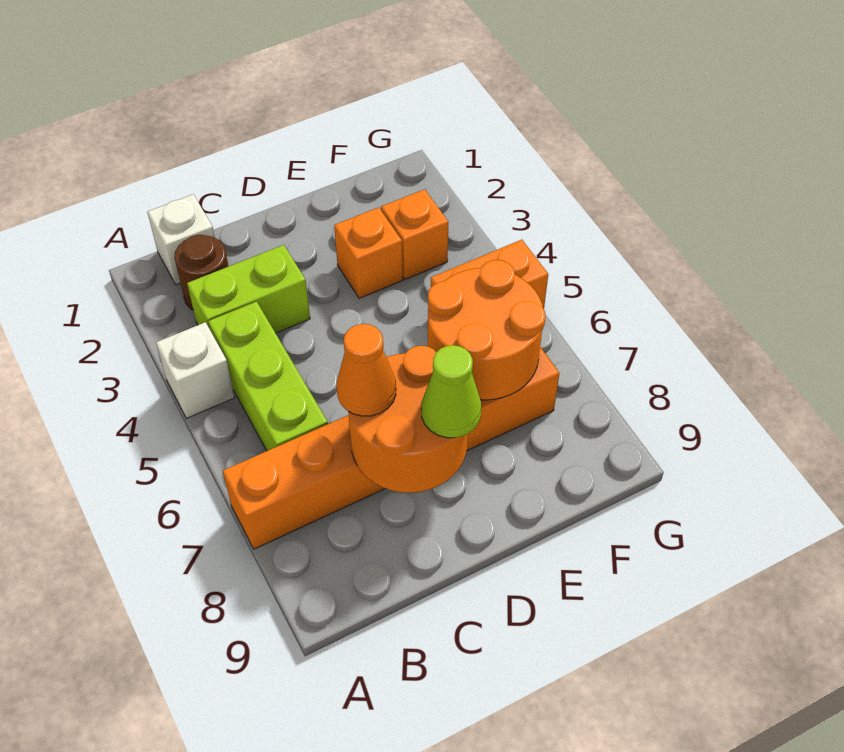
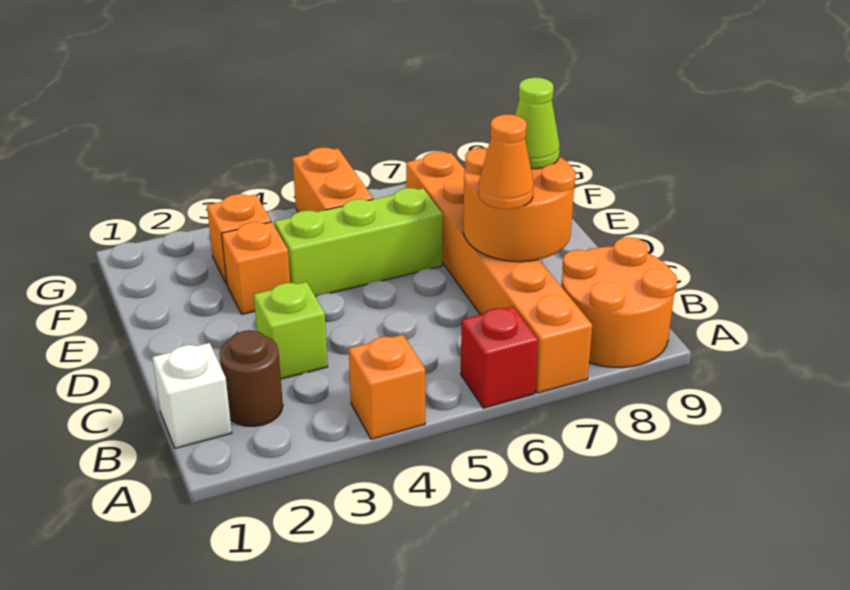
white 1x1 brick [156,322,235,418] -> orange 1x1 brick [349,335,425,439]
none -> red 1x1 brick [461,307,538,408]
lime 1x2 brick [187,245,310,333] -> lime 1x1 brick [254,282,328,379]
lime 1x3 brick [208,302,328,451] -> lime 1x3 brick moved to [274,188,443,297]
orange 2x2 round brick [428,260,545,400] -> orange 2x2 round brick moved to [561,237,677,368]

